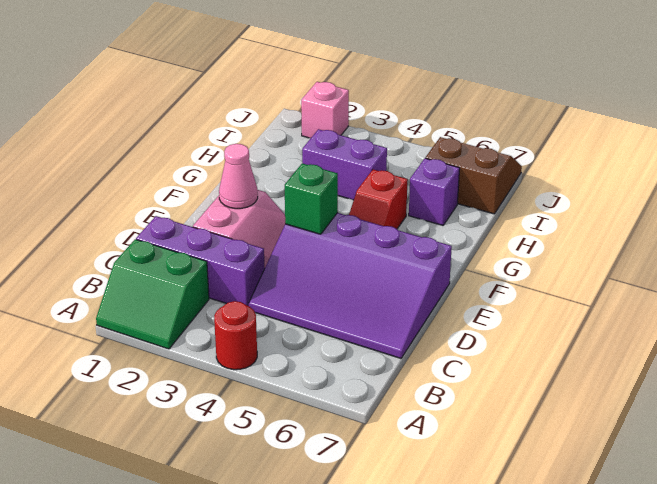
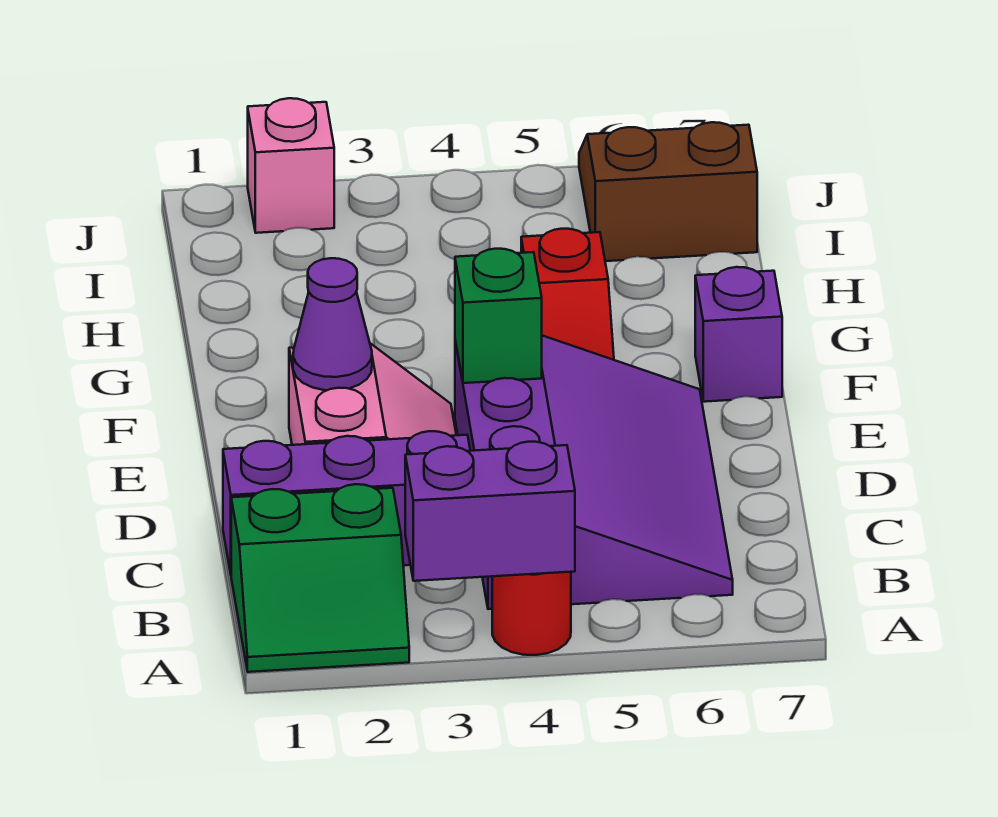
purple 3x4 slope [249,213,452,358] -> purple 3x4 slope turned to [455,336,733,609]
pink 1x1 cone [219,144,258,209] -> purple 1x1 cone [293,258,372,390]
purple 1x2 brick [302,129,387,200] -> purple 1x2 brick moved to [405,442,575,581]
purple 1x1 brick [409,158,460,225] -> purple 1x1 brick moved to [695,267,782,402]

